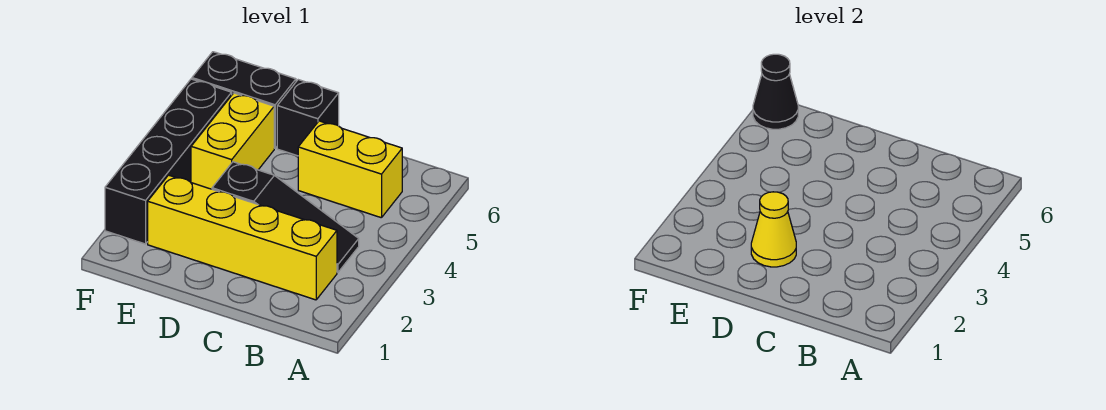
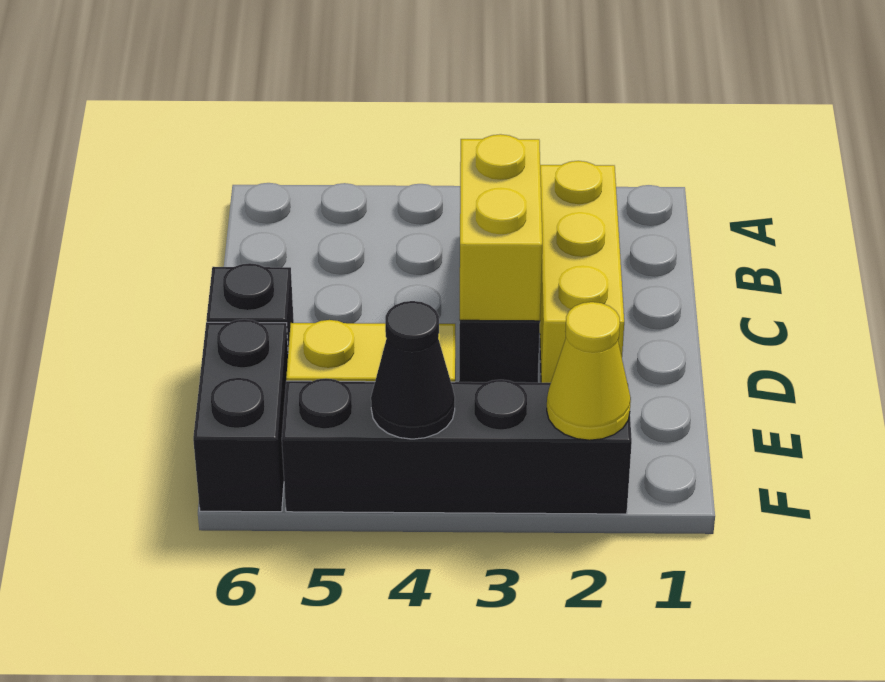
yellow 1x4 brick [148,175,337,300] -> yellow 1x3 brick [540,161,624,383]
yellow 1x2 brick [298,121,402,218] -> yellow 1x2 brick moved to [460,134,542,321]
yellow 1x1 cone [751,192,796,267] -> yellow 1x1 cone moved to [547,302,631,440]
black 1x1 cone [753,54,798,129] -> black 1x1 cone moved to [371,301,455,439]

